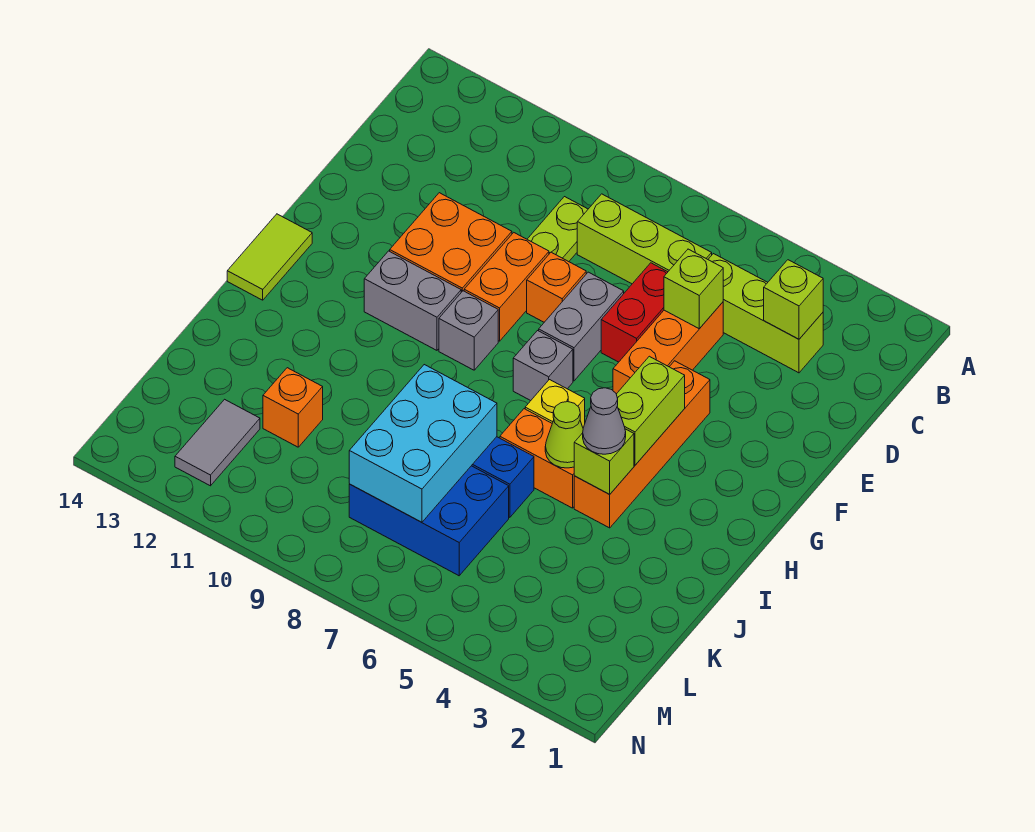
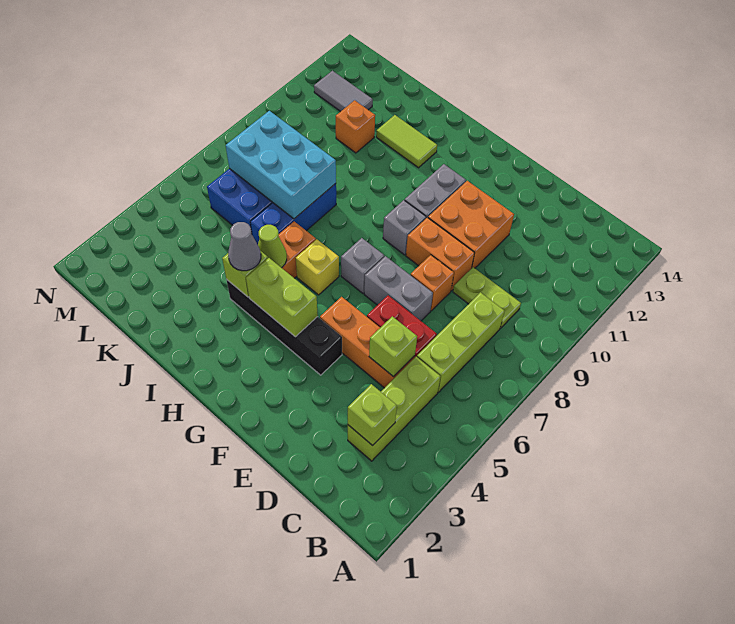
orange 1x4 brick [574,361,710,528] -> black 1x4 brick [226,279,342,375]
lime 1x2 tile [227,214,312,300] -> lime 1x2 tile moved to [376,115,437,168]

